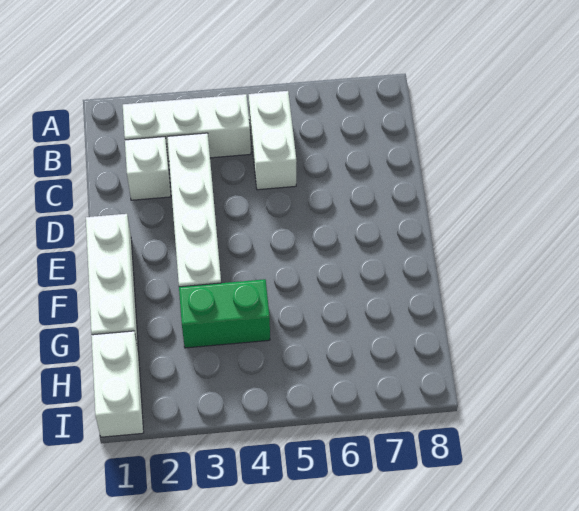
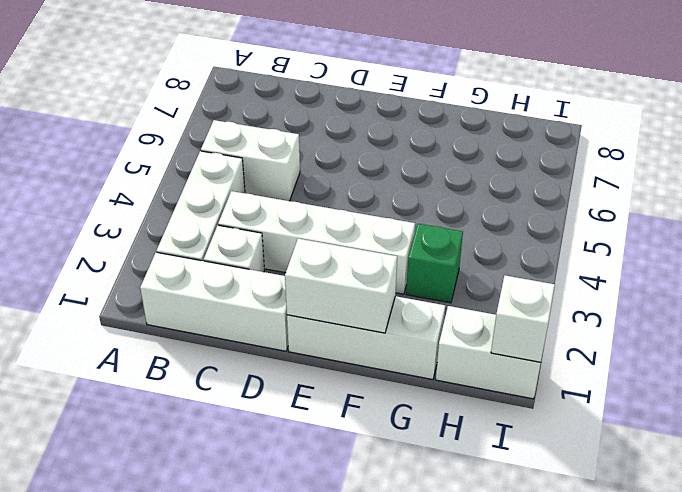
none -> white 1x3 brick [140,252,288,351]
none -> white 1x2 brick [285,239,397,333]
green 1x2 brick [179,279,270,348] -> green 1x1 brick [406,224,463,303]
none -> white 1x1 brick [491,275,555,362]

